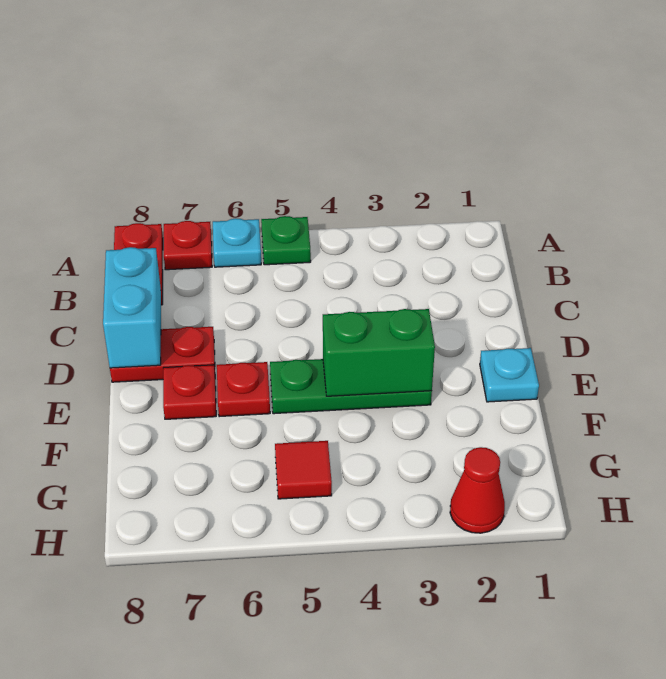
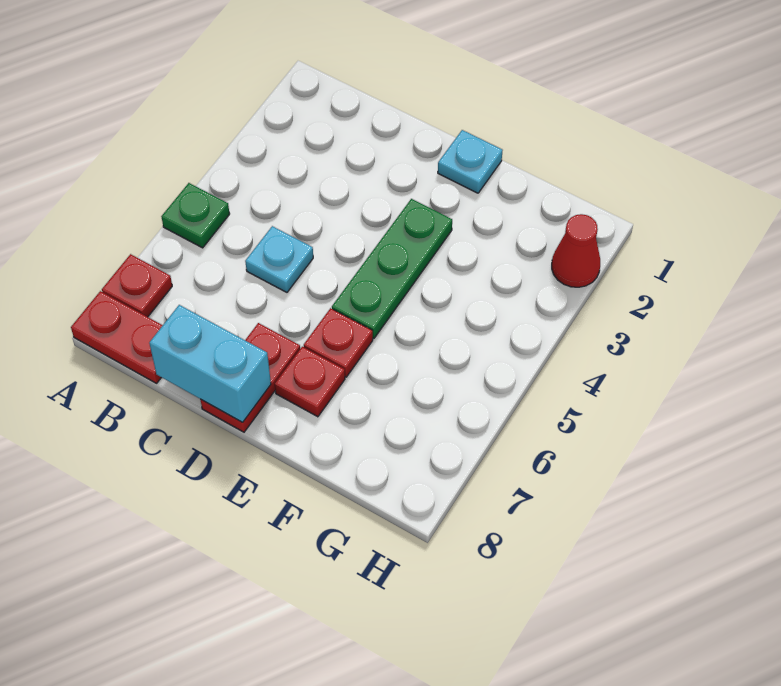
cyan 1x1 plate [213,218,261,267] -> cyan 1x1 plate moved to [245,226,313,292]
green 1x2 brick [323,309,435,396] -> none
red 1x1 tile [275,441,332,499] -> none

